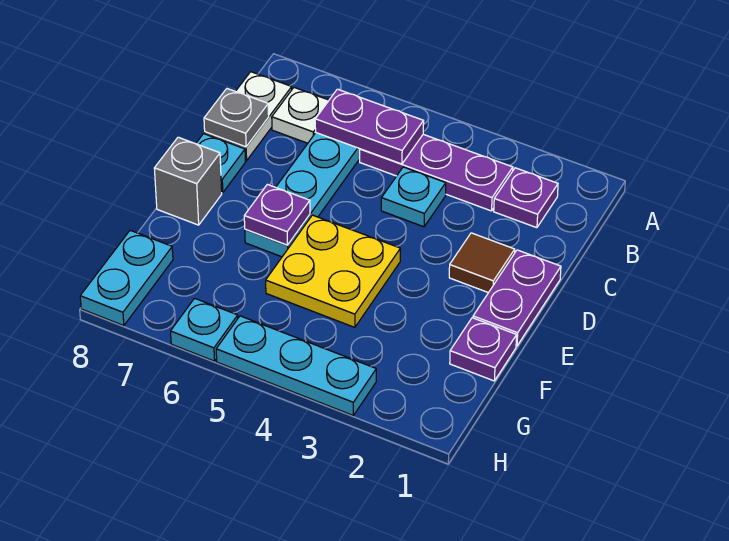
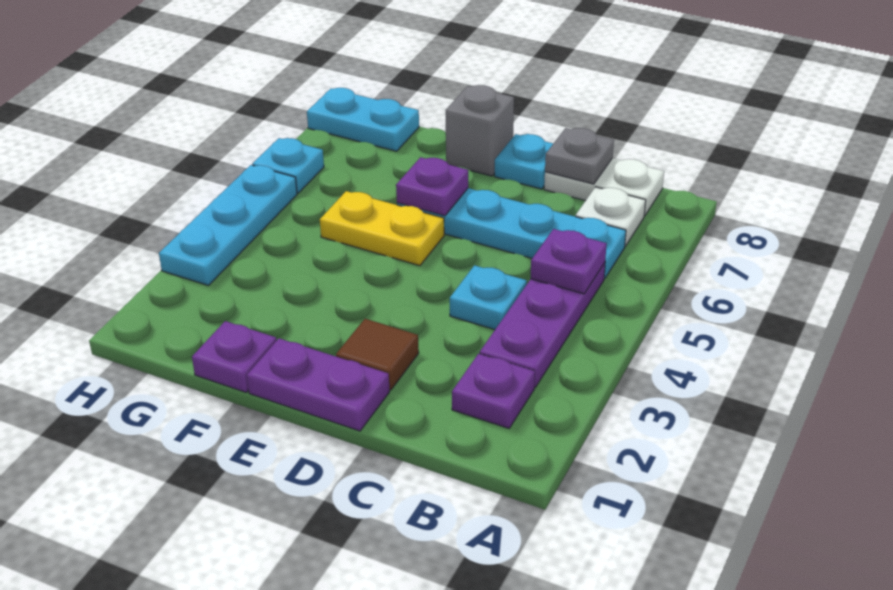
purple 1x2 plate [315,89,424,164] -> purple 1x1 plate [530,229,607,294]
yellow 2x2 plate [266,215,401,327] -> yellow 1x2 plate [320,191,444,266]

